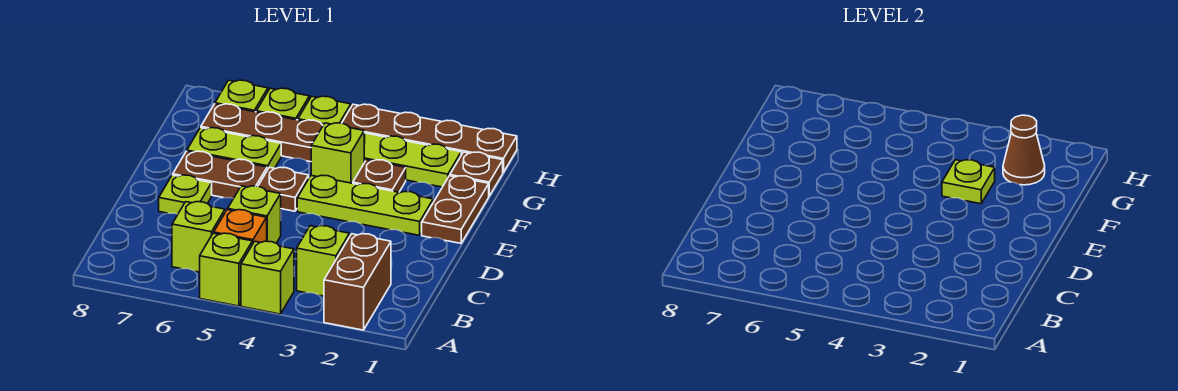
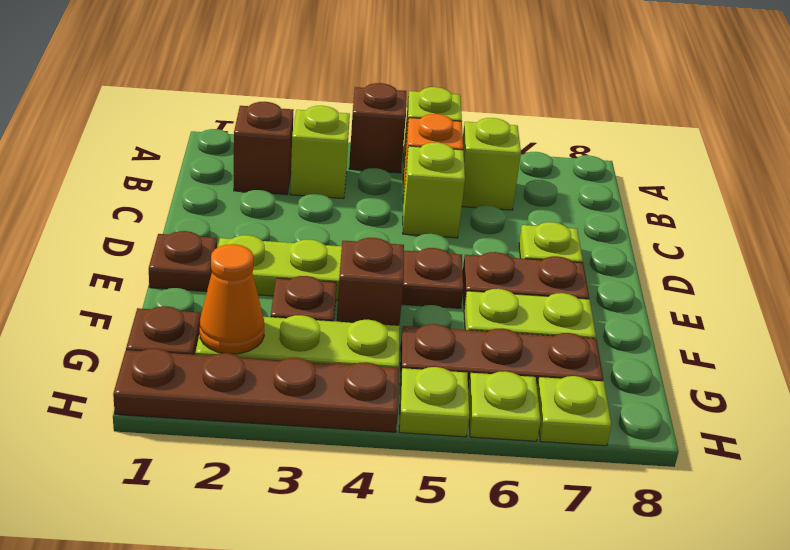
brown 1x2 brick [324,234,391,330] -> brown 1x1 brick [234,102,294,195]
lime 1x1 brick [241,241,294,314] -> brown 1x1 brick [349,83,406,173]
brown 1x2 plate [422,176,489,243] -> brown 1x1 plate [149,231,217,292]
lime 1x1 plate [942,160,995,204] -> none
lime 1x1 brick [311,123,364,183] -> brown 1x1 brick [337,238,404,326]
brown 1x1 cone [1003,115,1045,185] -> orange 1x1 cone [200,244,264,354]

